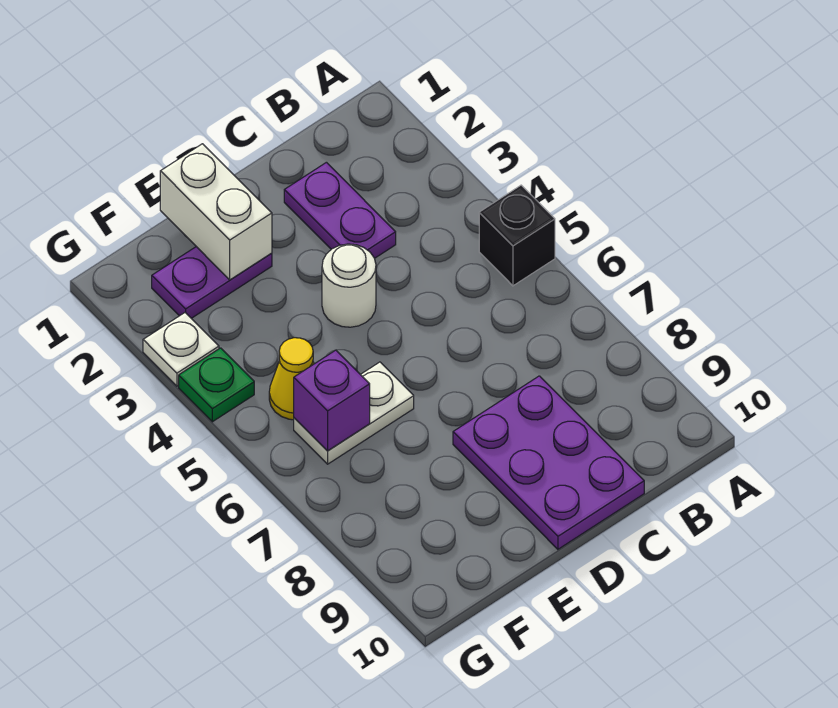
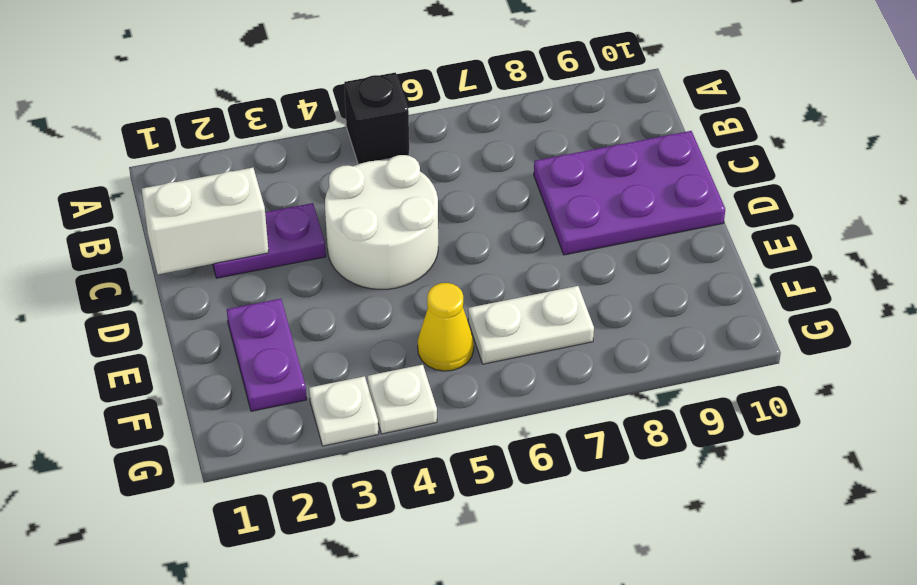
white 1x1 round brick [322,244,376,327] -> white 2x2 round brick [325,155,438,289]
white 1x2 brick [160,144,272,280] -> white 1x2 brick moved to [142,168,269,274]
white 1x2 plate [294,362,414,464] -> white 1x2 plate turned to [468,286,594,364]
purple 1x1 brick [294,350,370,451] -> none
green 1x1 plate [179,348,254,422] -> white 1x1 plate [368,365,437,434]

